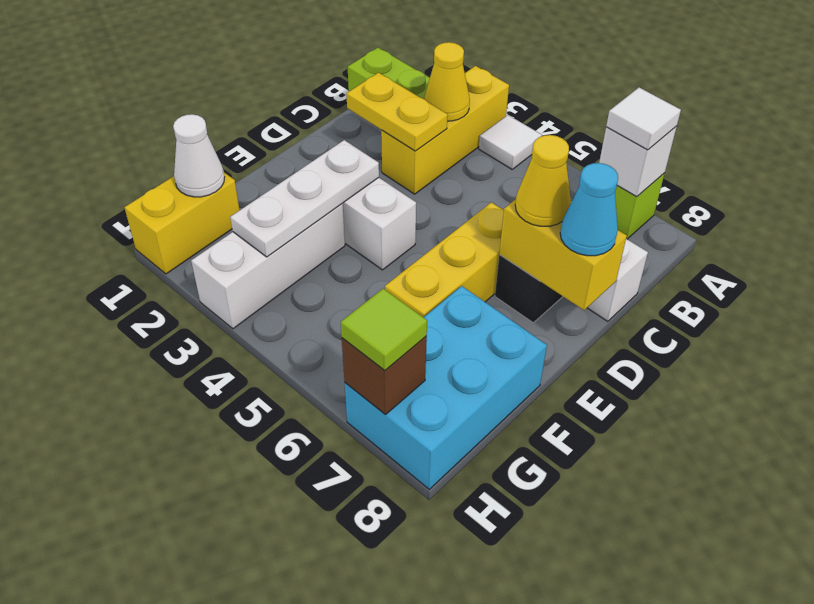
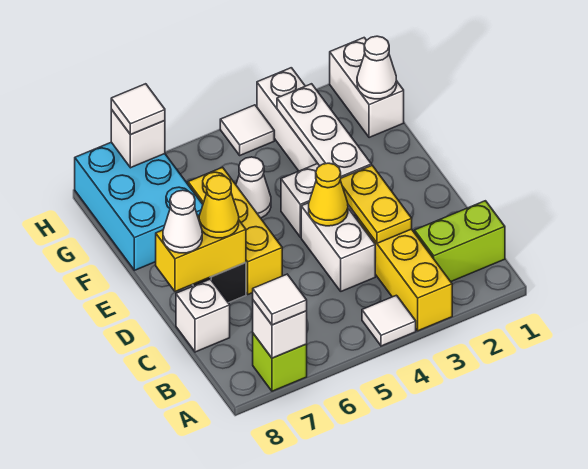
yellow 1x1 cone [424,42,470,121] -> yellow 1x1 cone moved to [309,163,348,226]
yellow 1x2 plate [346,73,448,151] -> yellow 1x2 plate turned to [340,165,412,243]
none -> white 1x2 brick [301,203,375,291]
cyan 1x1 cone [560,163,618,256] -> white 1x1 cone [163,190,202,253]
none -> white 1x1 cone [236,157,271,218]
yellow 1x2 brick [124,173,240,274] -> white 1x2 brick [330,38,404,138]
none -> white 1x1 tile [220,105,274,155]
brown 1x1 brick [342,336,427,414] -> white 1x1 brick [111,110,165,168]
lime 1x1 tile [341,288,427,370] -> white 1x1 tile [111,84,165,135]

